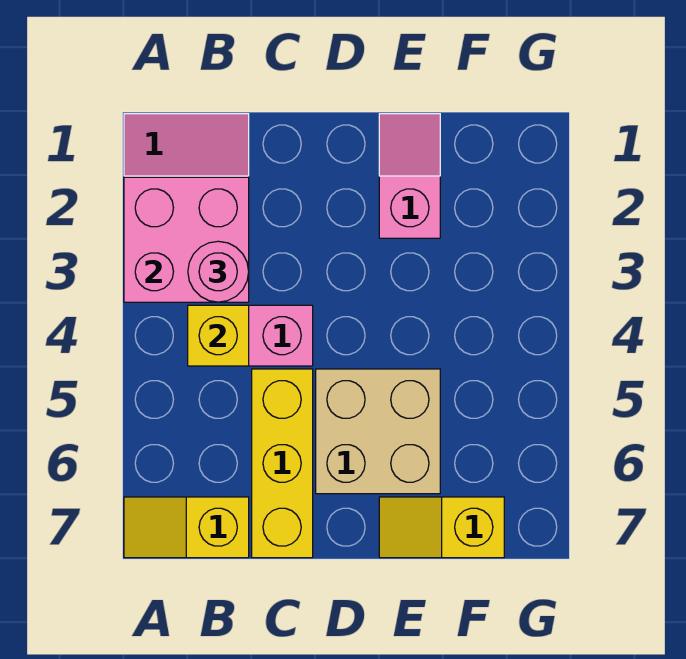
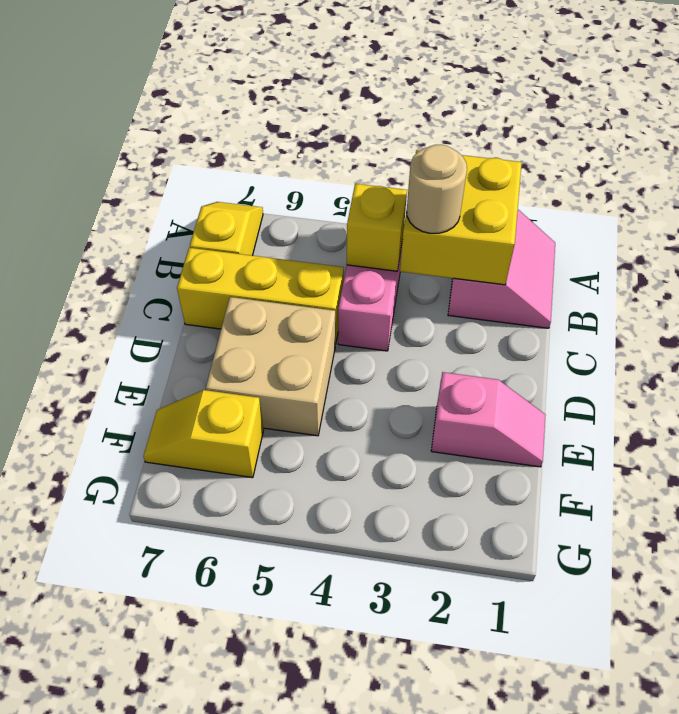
pink 2x2 brick [124,177,249,302] -> yellow 2x2 brick [400,150,522,285]
pink 1x1 round brick [188,241,249,302] -> tan 1x1 round brick [407,145,467,233]
yellow 1x2 slope [379,497,504,558] -> yellow 1x2 slope turned to [143,390,263,478]

